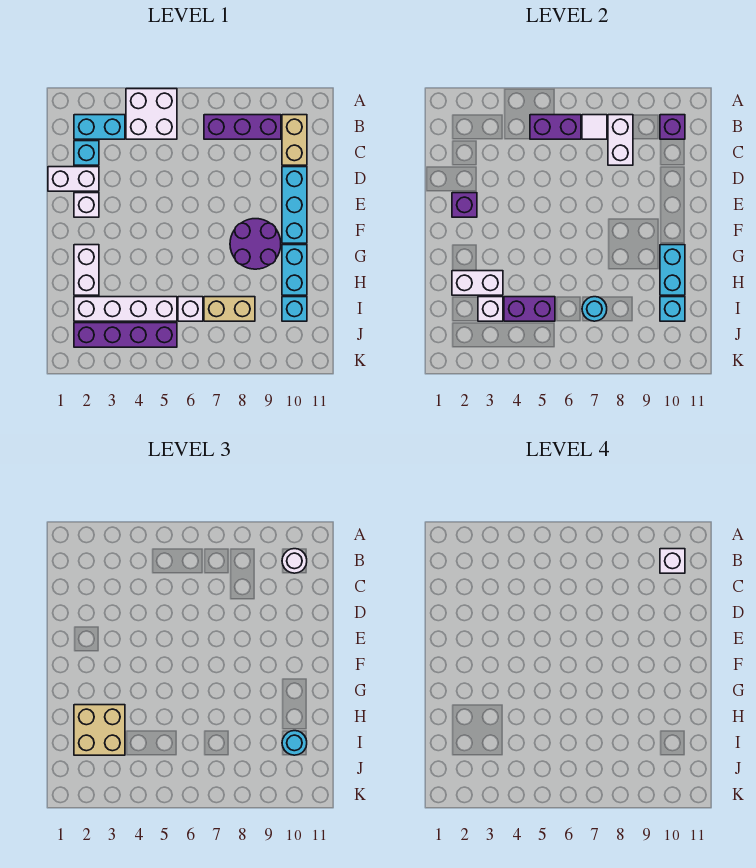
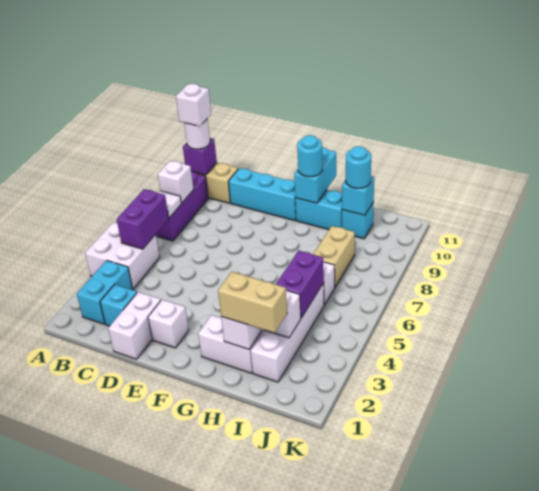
white 1x2 brick [608,115,633,165] -> white 1x1 brick [158,161,194,203]
purple 1x1 brick [452,193,477,217] -> none
purple 2x2 round brick [230,219,281,269] -> none
cyan 1x2 brick [660,245,685,295] -> cyan 1x2 brick turned to [294,147,336,203]
tan 2x2 brick [74,705,125,755] -> tan 1x2 brick [218,272,287,333]
cyan 1x1 round brick [582,297,607,321] -> cyan 1x1 round brick moved to [297,135,323,177]
purple 1x4 brick [74,323,177,347] -> none

